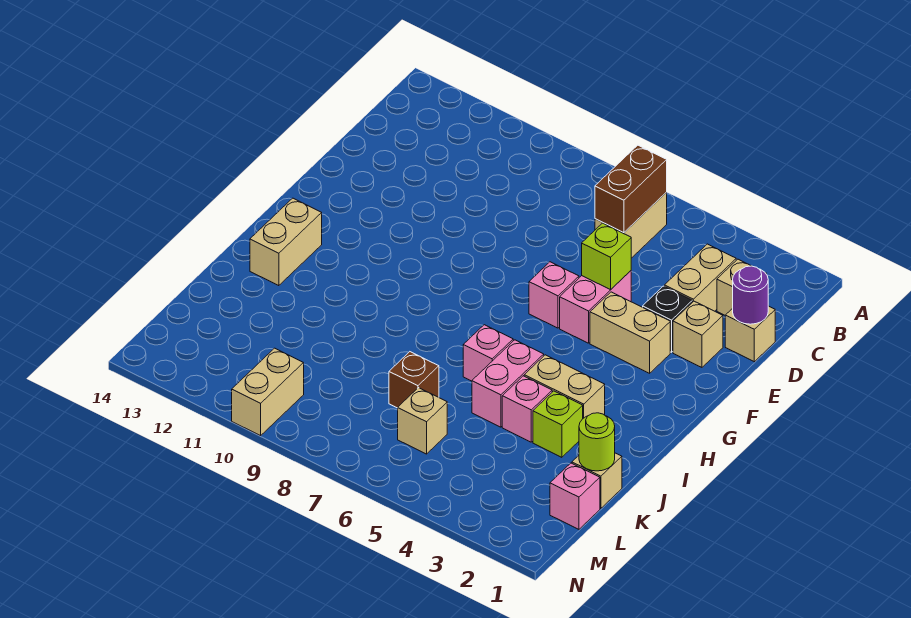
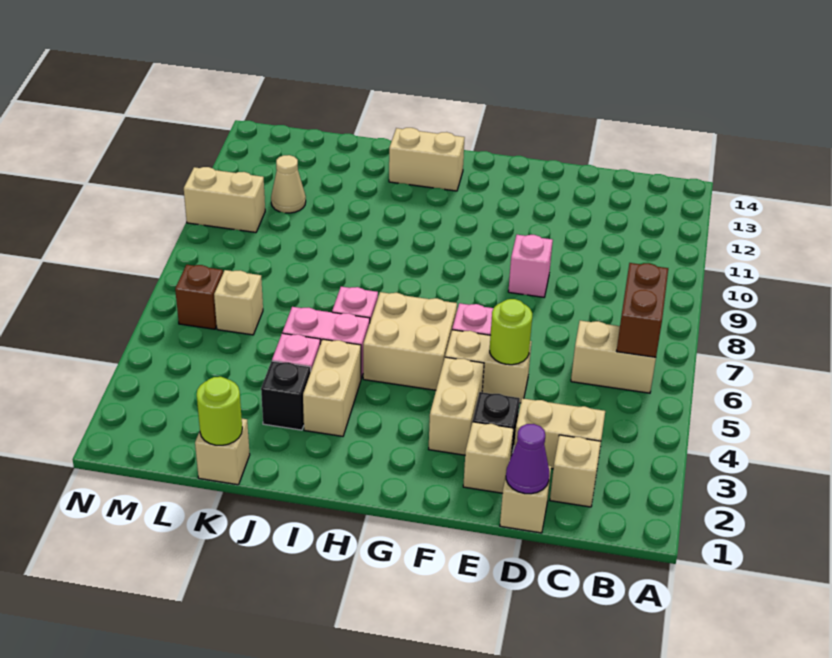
brown 1x2 brick [595,145,667,233] -> brown 1x2 brick turned to [617,263,668,357]
purple 1x1 round brick [733,266,768,324] -> purple 1x1 cone [506,424,549,494]
pink 1x2 brick [560,271,631,343] -> tan 1x2 brick [445,330,532,403]
lime 1x1 brick [582,223,631,290] -> lime 1x1 round brick [490,299,532,365]
none -> tan 2x2 brick [363,292,457,390]
lime 1x1 brick [533,391,583,457] -> black 1x1 brick [261,361,311,430]
brown 1x1 brick [389,352,439,408] -> brown 1x1 brick moved to [175,265,223,329]
pink 1x1 brick [550,463,600,529] -> pink 1x1 brick moved to [508,235,553,297]
none -> tan 1x1 cone [271,155,306,213]

